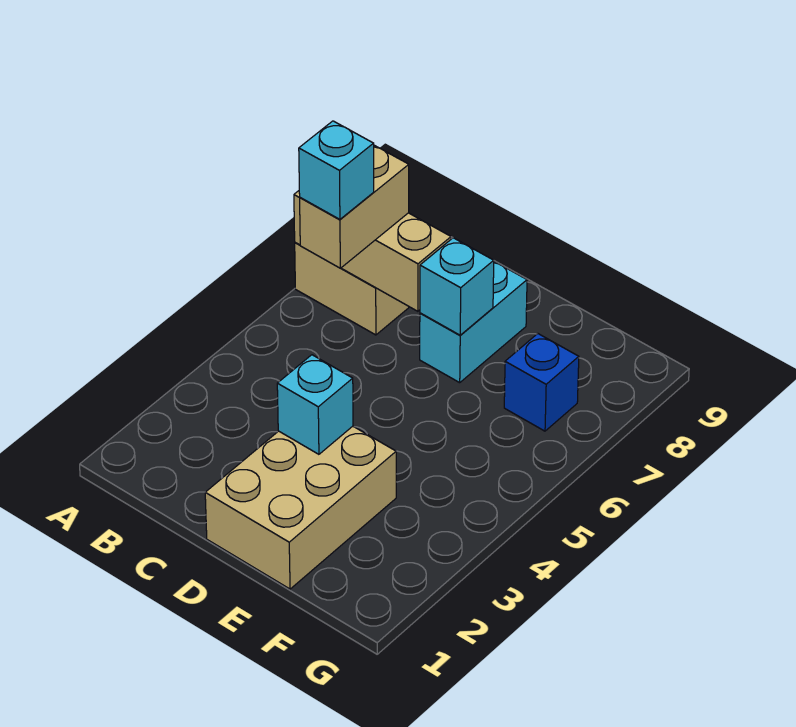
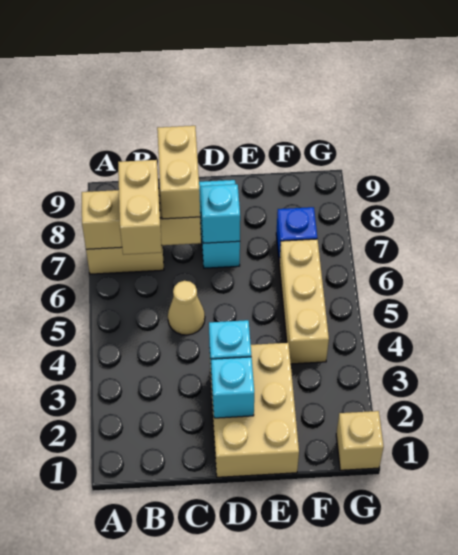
cyan 1x1 brick [299,121,374,219] -> cyan 1x1 brick moved to [211,357,254,418]
none -> tan 1x1 cone [168,281,205,335]
none -> tan 1x2 brick [157,126,200,219]
none -> tan 1x3 brick [279,239,329,364]
none -> tan 1x1 brick [336,411,384,470]

